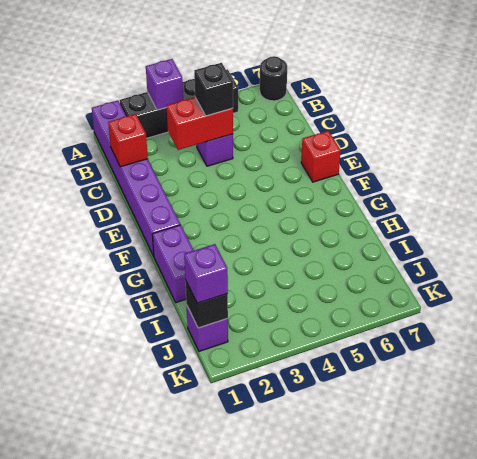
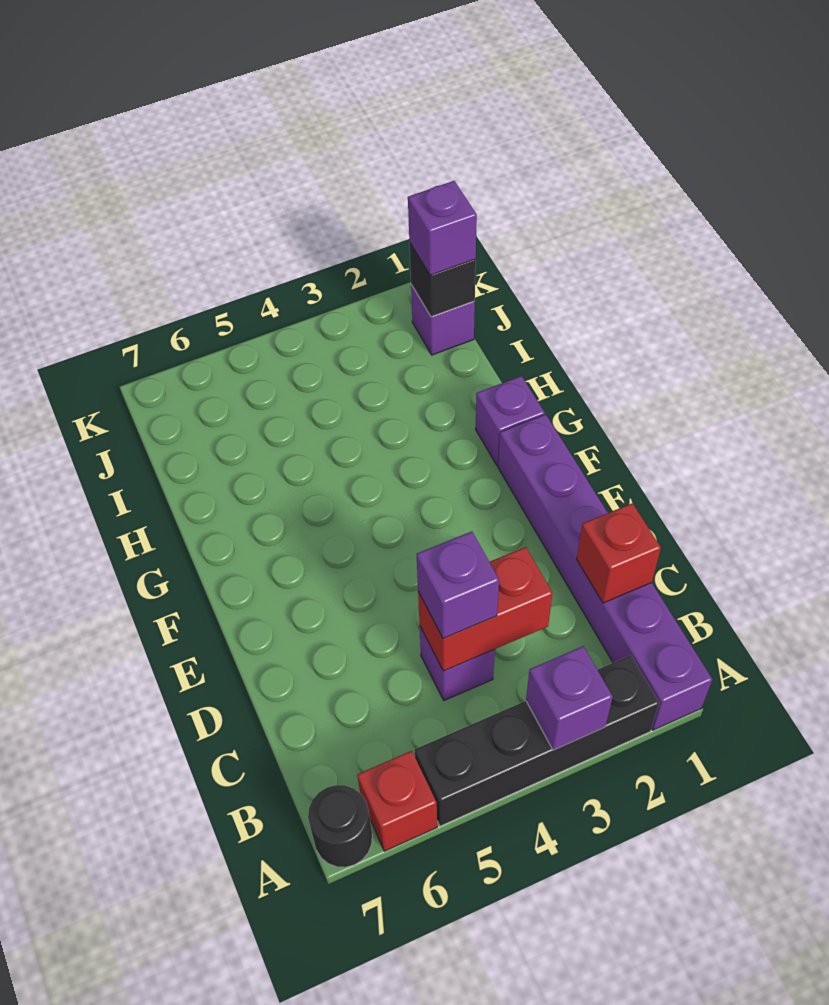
black 1x1 brick [194,63,233,116] -> purple 1x1 brick [416,531,499,638]
red 1x1 brick [301,131,341,182] -> red 1x1 brick moved to [357,751,437,851]
purple 1x2 brick [152,225,194,303] -> purple 1x1 brick [475,376,545,466]

